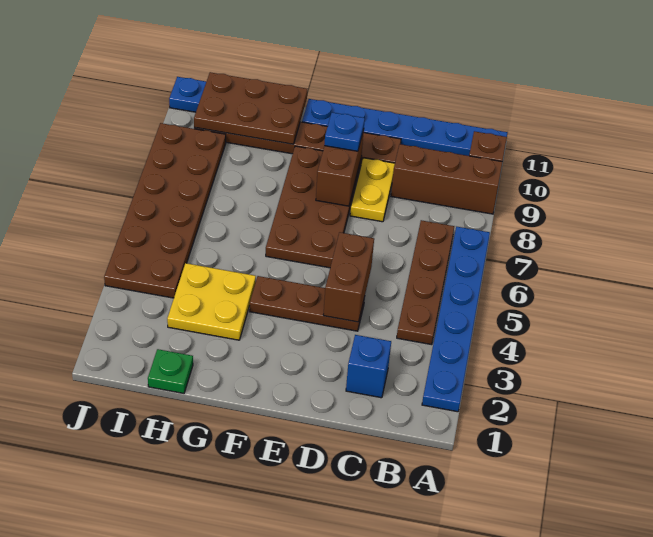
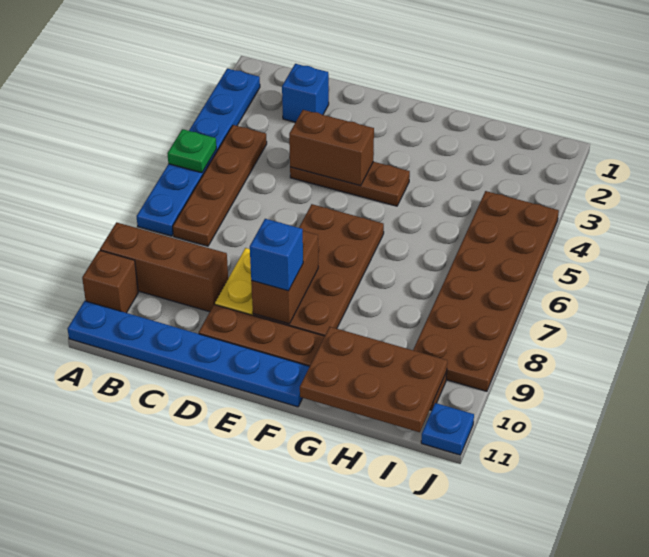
brown 1x2 brick [323,232,374,322] -> brown 1x2 brick turned to [289,110,374,186]
blue 1x1 plate [324,112,365,151] -> blue 1x1 brick [250,219,303,291]
yellow 2x2 plate [167,263,256,340] -> none
green 1x1 plate [148,349,193,393] -> green 1x1 plate moved to [167,129,216,173]

